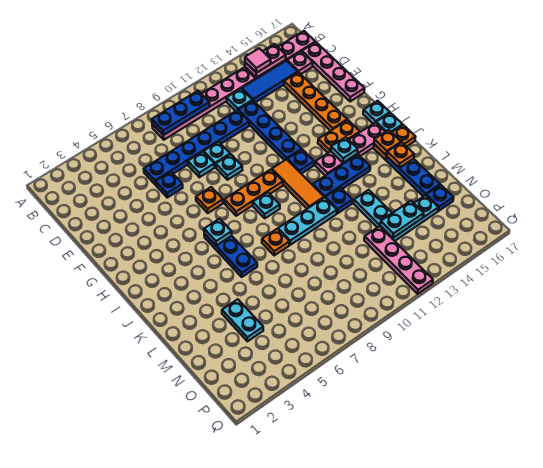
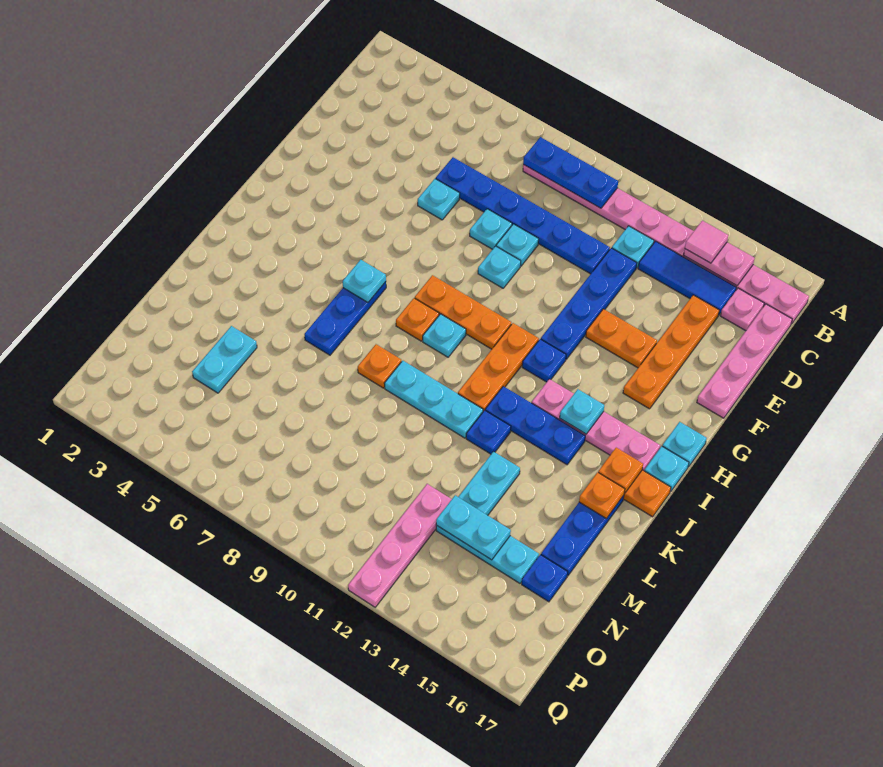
blue 1x1 plate [156,172,183,198] -> cyan 1x1 plate [418,179,460,220]
orange 1x1 plate [196,187,223,213] -> orange 1x1 plate moved to [396,298,439,341]
orange 1x3 tile [272,159,324,209] -> orange 1x3 plate [458,323,539,411]
orange 1x2 plate [318,120,360,153] -> orange 1x2 plate moved to [586,309,657,368]

